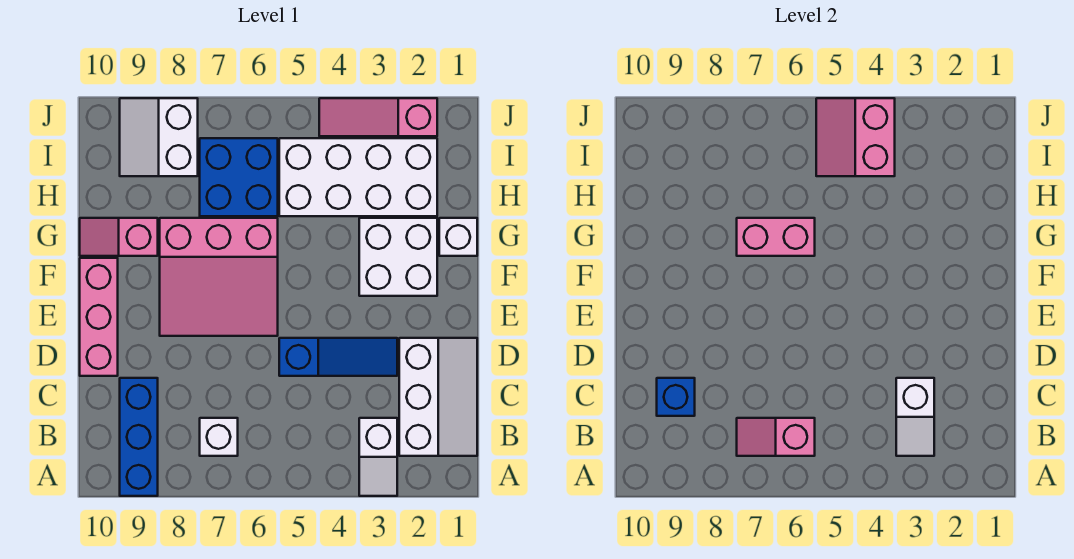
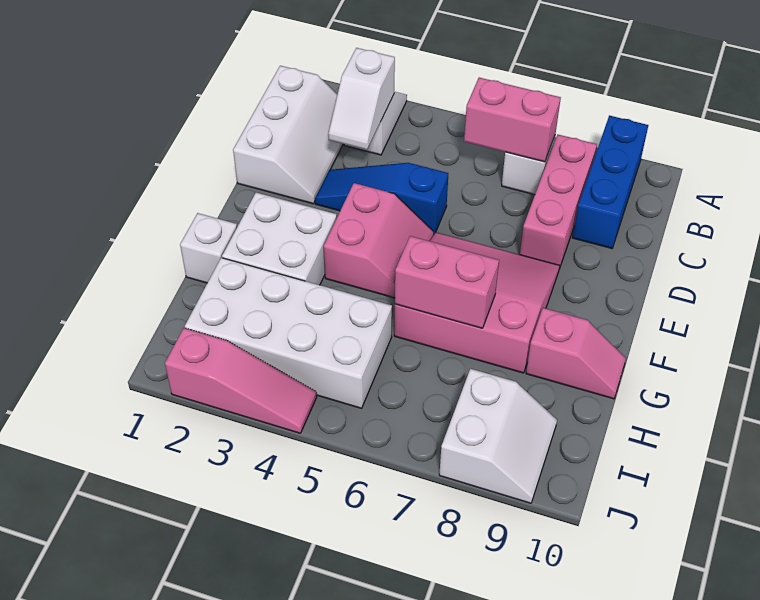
white 2x3 slope [399,338,477,456] -> white 2x3 slope turned to [233,66,343,204]
white 1x2 slope [896,378,934,456] -> white 1x2 slope turned to [328,48,395,150]
pink 1x2 slope [737,418,815,456] -> pink 1x2 brick [464,78,561,162]
blue 1x1 brick [657,378,695,416] -> none
pink 1x3 brick [80,258,118,376] -> pink 1x3 brick moved to [520,135,597,266]
blue 2x2 brick [200,138,278,216] -> none
pink 2x2 slope [816,98,895,176] -> pink 2x2 slope moved to [324,183,434,298]

